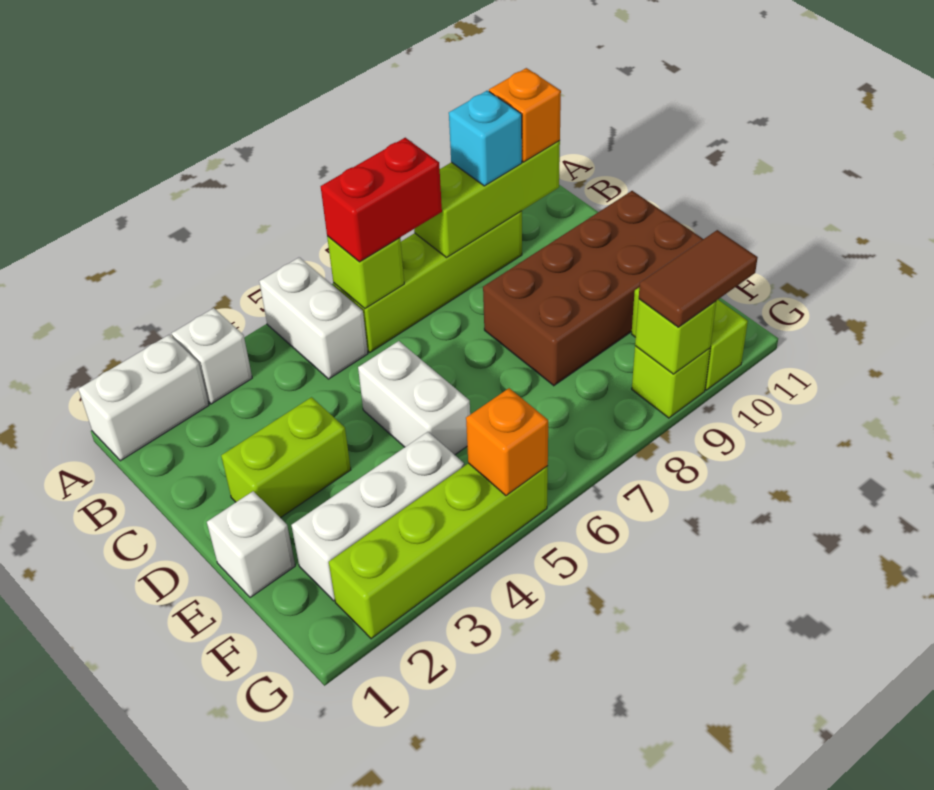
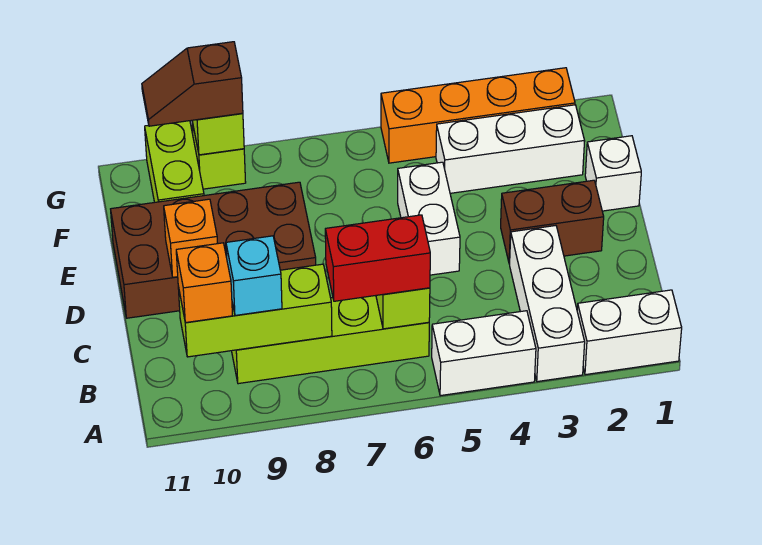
white 1x1 brick [172,308,252,404] -> white 1x3 brick [510,226,585,382]
white 1x2 brick [259,257,368,379] -> white 1x2 brick turned to [432,311,536,396]
lime 1x2 brick [221,397,351,518] -> brown 1x2 brick [501,180,604,264]
lime 1x4 brick [329,463,548,639] -> orange 1x4 brick [381,68,575,163]
orange 1x1 brick [466,388,548,496] -> orange 1x1 brick moved to [164,199,218,277]
brown 1x2 tile [639,230,758,327] -> brown 1x2 slope [142,42,243,126]

